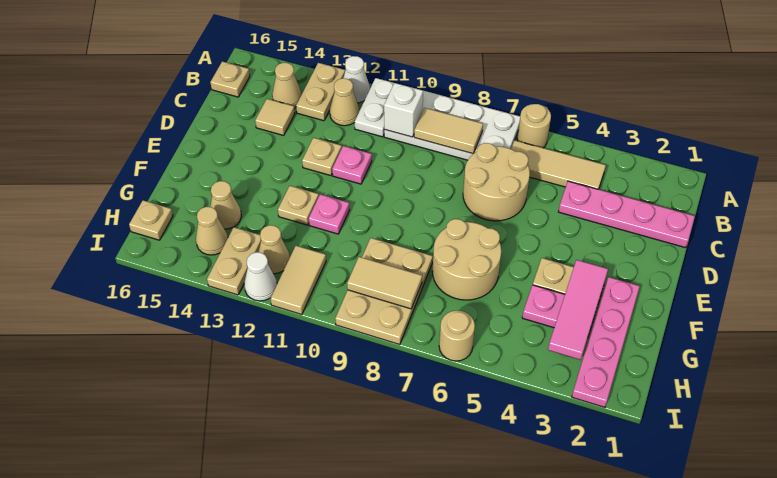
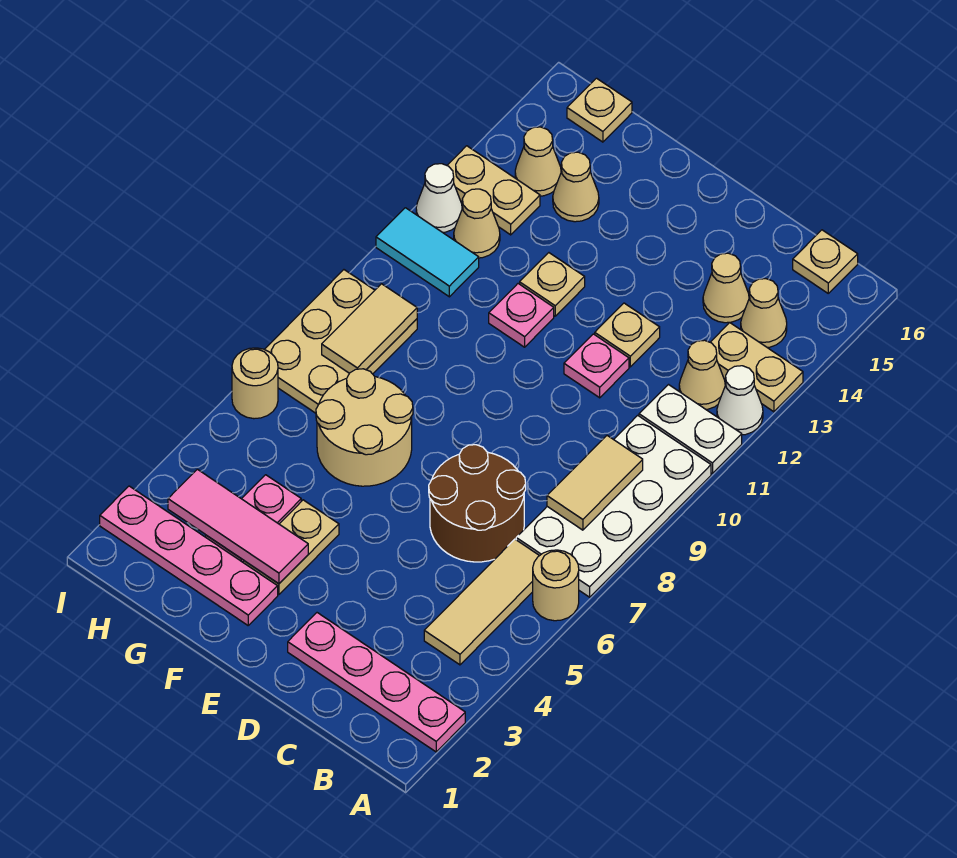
white 1x1 brick [384,83,423,137] -> none
pink 1x4 plate [558,181,695,248] -> pink 1x4 plate turned to [288,613,465,752]
tan 2x2 round brick [463,143,530,221] -> brown 2x2 round brick [429,445,526,562]
tan 1x1 tile [255,99,295,135] -> tan 1x1 cone [703,253,749,323]
tan 2x3 plate [335,238,433,345] -> tan 2x3 plate turned to [265,270,417,413]
tan 1x2 tile [271,246,326,315] -> cyan 1x2 tile [376,208,479,297]

